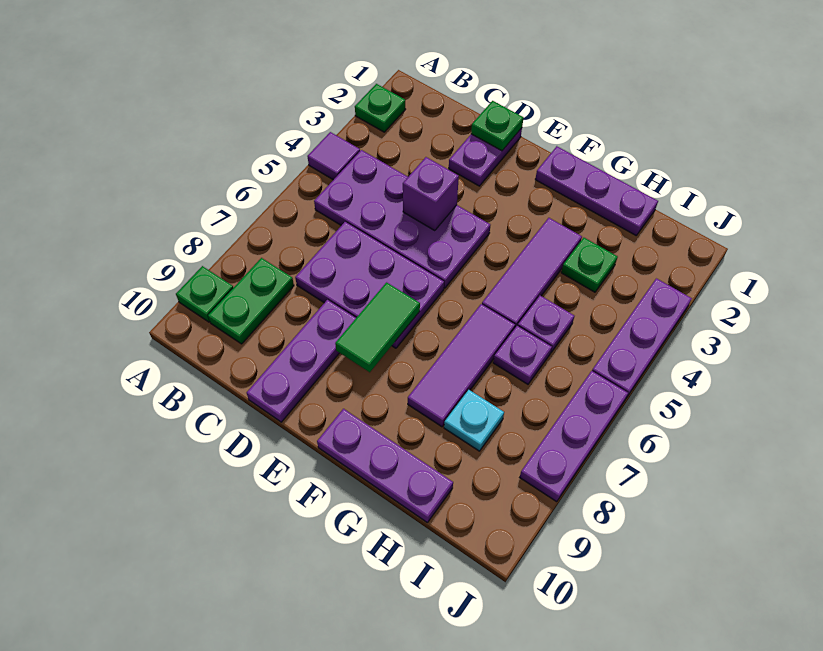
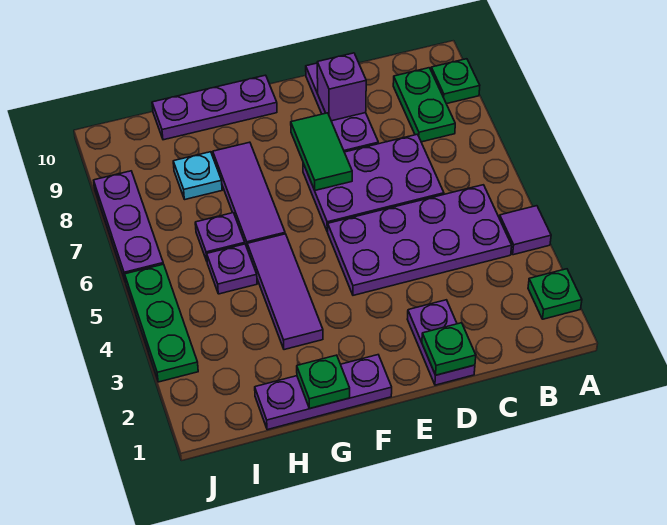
purple 1x1 brick [403,157,459,231] -> purple 1x1 brick moved to [317,53,366,121]
green 1x1 plate [561,238,618,292] -> green 1x1 plate moved to [297,355,350,408]
purple 1x3 plate [592,278,692,398] -> green 1x3 plate [125,264,198,382]

